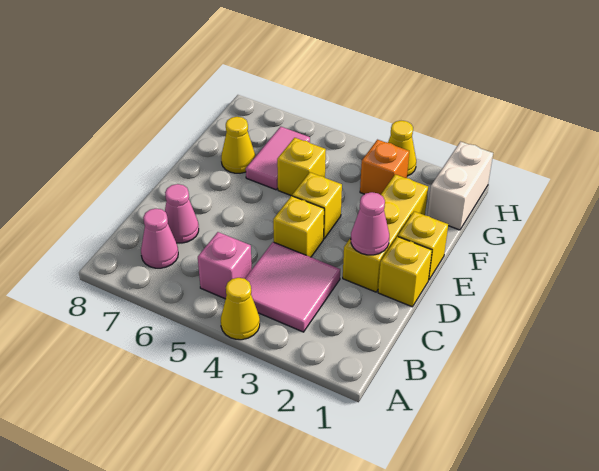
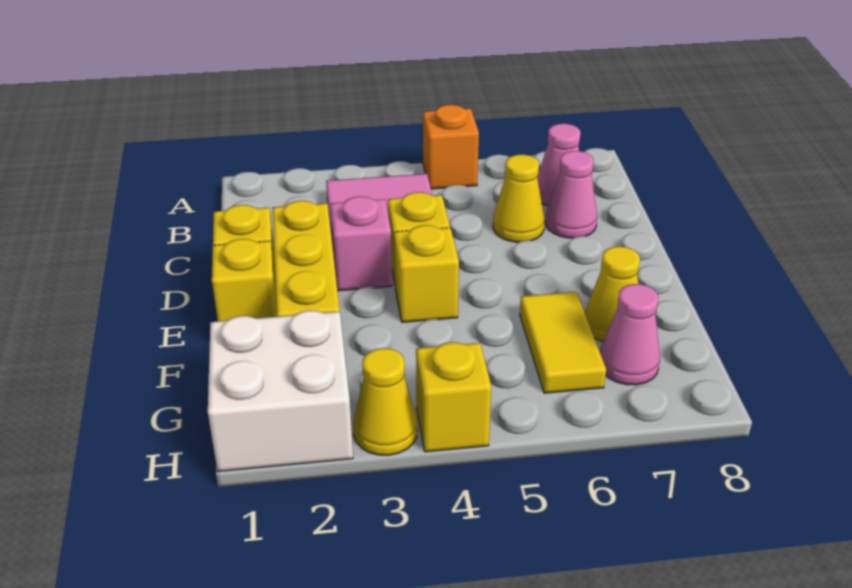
yellow 1x1 cone [221,278,260,340] -> yellow 1x1 cone moved to [493,155,545,242]
pink 1x1 brick [198,232,252,299] -> pink 1x1 brick moved to [331,196,392,291]
pink 1x1 cone [351,192,389,255] -> pink 1x1 cone moved to [600,284,660,385]
yellow 1x1 brick [277,138,326,196] -> yellow 1x1 brick moved to [416,342,491,452]
pink 1x2 tile [246,127,310,190] -> yellow 1x2 tile [520,292,606,393]
white 1x2 brick [427,142,493,230] -> white 2x2 brick [208,310,353,472]
orange 1x1 brick [360,140,409,195] -> orange 1x1 brick moved to [423,105,479,189]

